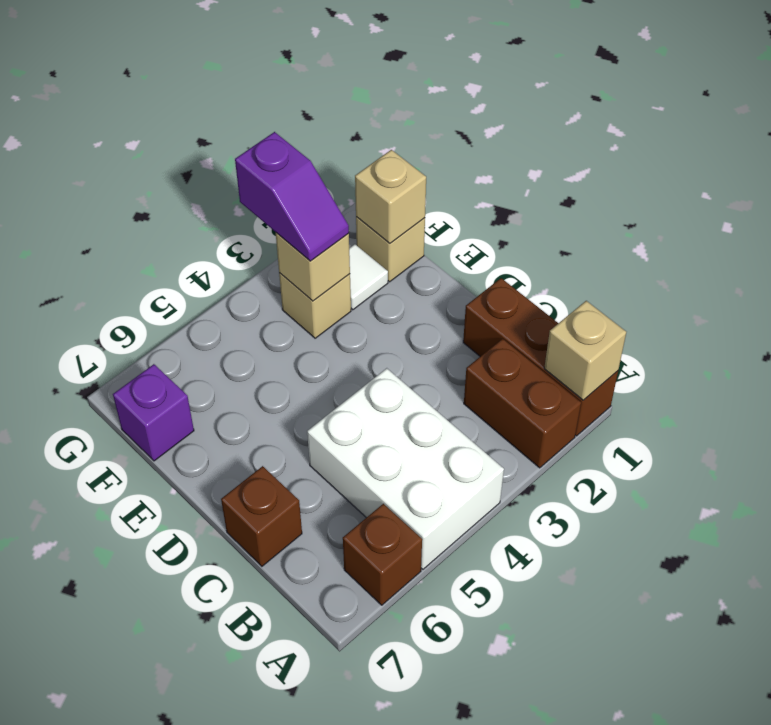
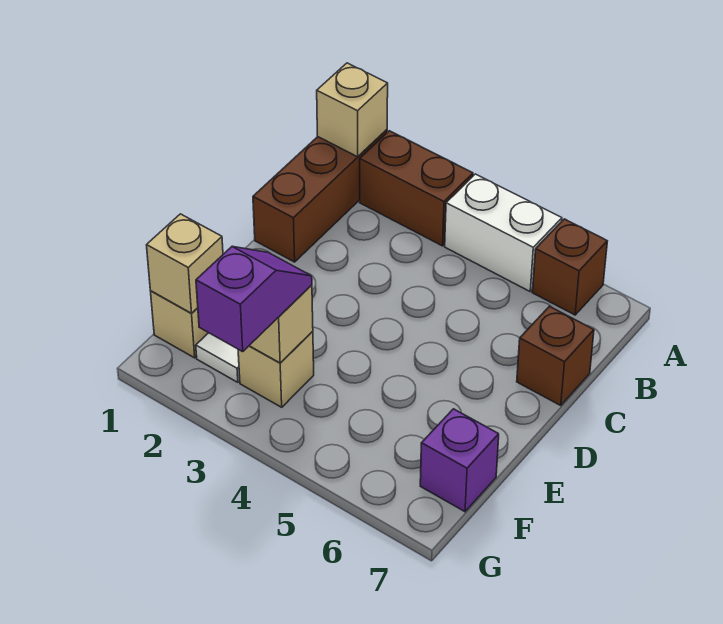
brown 1x2 brick [464,339,581,468] -> brown 1x2 brick turned to [360,131,473,246]
white 2x3 brick [307,368,504,569] -> white 1x2 brick [445,174,562,291]

